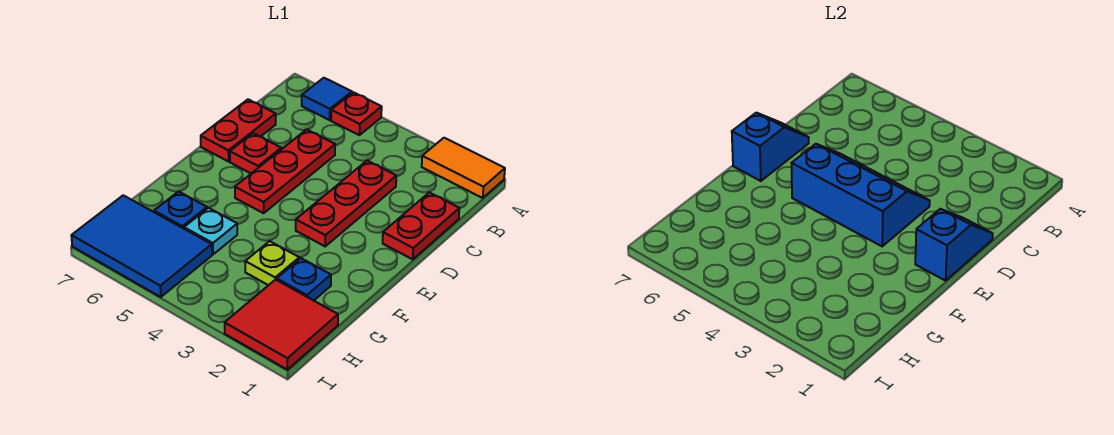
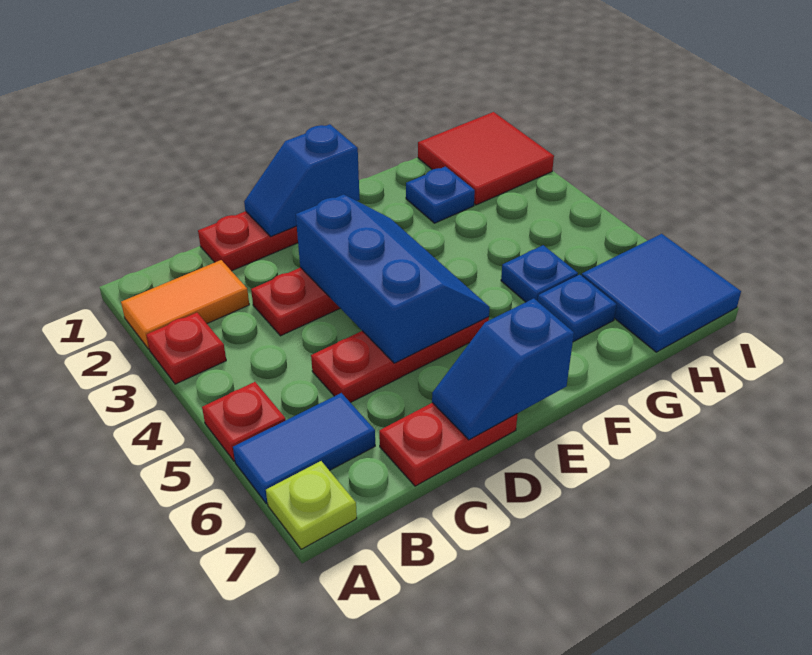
orange 1x2 tile [422,138,505,198] -> orange 1x2 tile turned to [121,260,249,349]
blue 1x1 tile [302,78,352,120] -> blue 1x2 tile [233,393,375,504]
blue 2x3 slope [792,144,930,246] -> blue 2x3 slope turned to [296,194,490,363]
red 1x1 plate [230,133,281,173] -> red 1x1 plate moved to [146,313,226,384]
lime 1x1 plate [245,241,299,285] -> lime 1x1 plate moved to [266,461,357,549]
cyan 1x1 plate [184,208,237,254] -> blue 1x1 plate [501,245,578,302]
blue 2x3 tile [71,195,212,297] -> blue 2x2 tile [582,234,741,352]

